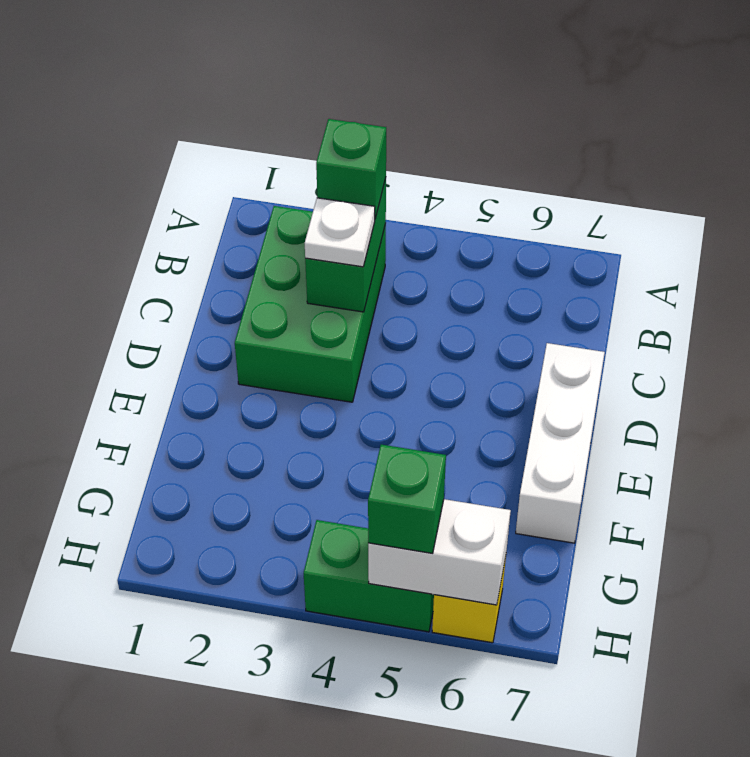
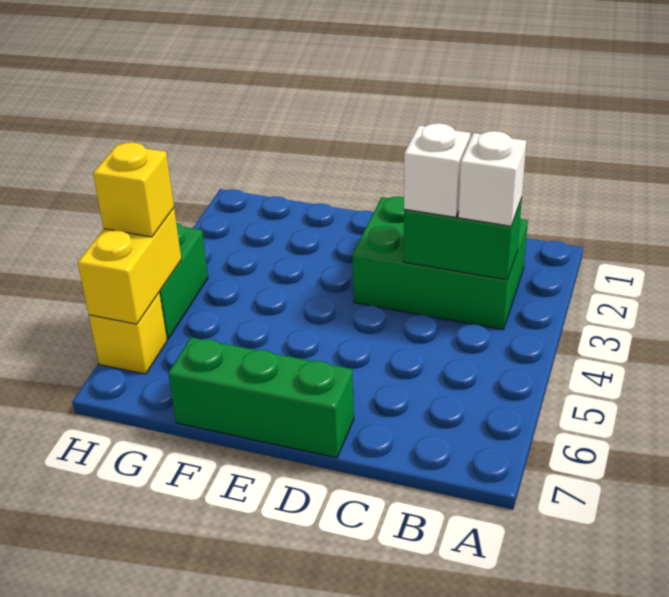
green 1x1 brick [316,119,386,218] -> white 1x1 brick [458,131,526,226]
white 1x1 plate [305,198,375,267] -> white 1x1 brick [404,123,471,217]
white 1x3 brick [516,343,605,543] -> green 1x3 brick [168,337,354,458]
white 1x2 brick [368,499,511,605] -> yellow 1x2 brick [78,208,181,324]
green 1x1 brick [368,445,446,553] -> yellow 1x1 brick [93,142,174,237]

